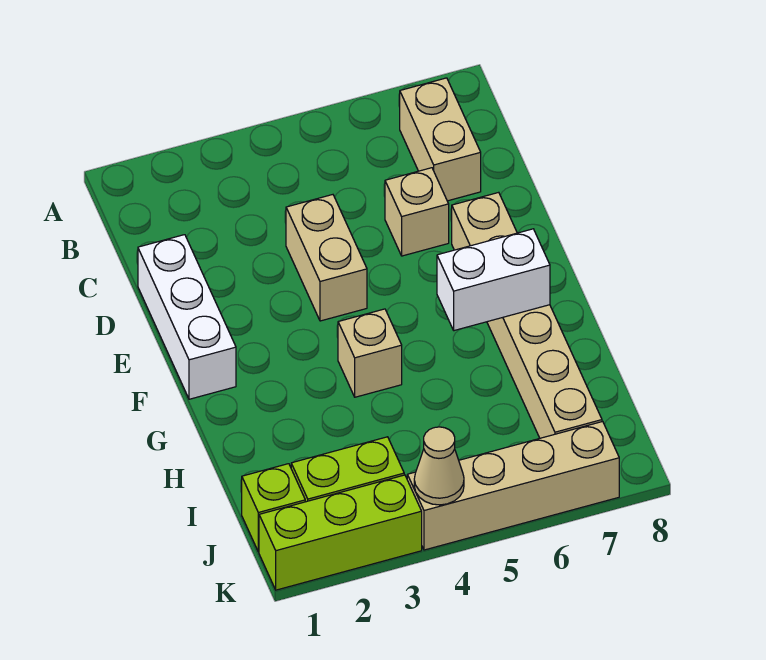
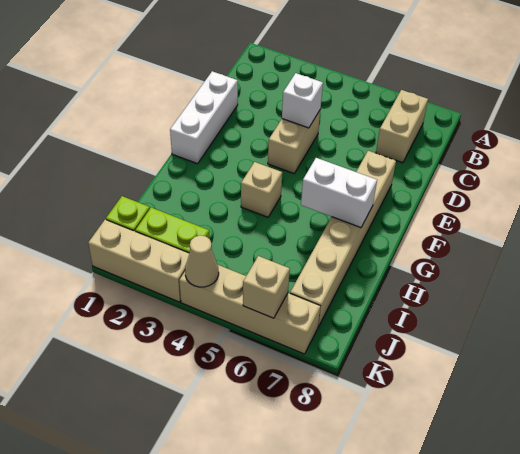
none -> white 1x1 brick [282,73,323,128]
tan 1x1 brick [385,168,449,256] -> tan 1x1 brick moved to [243,256,290,318]
lime 1x3 brick [259,475,422,590] -> tan 1x3 brick [88,220,189,302]

